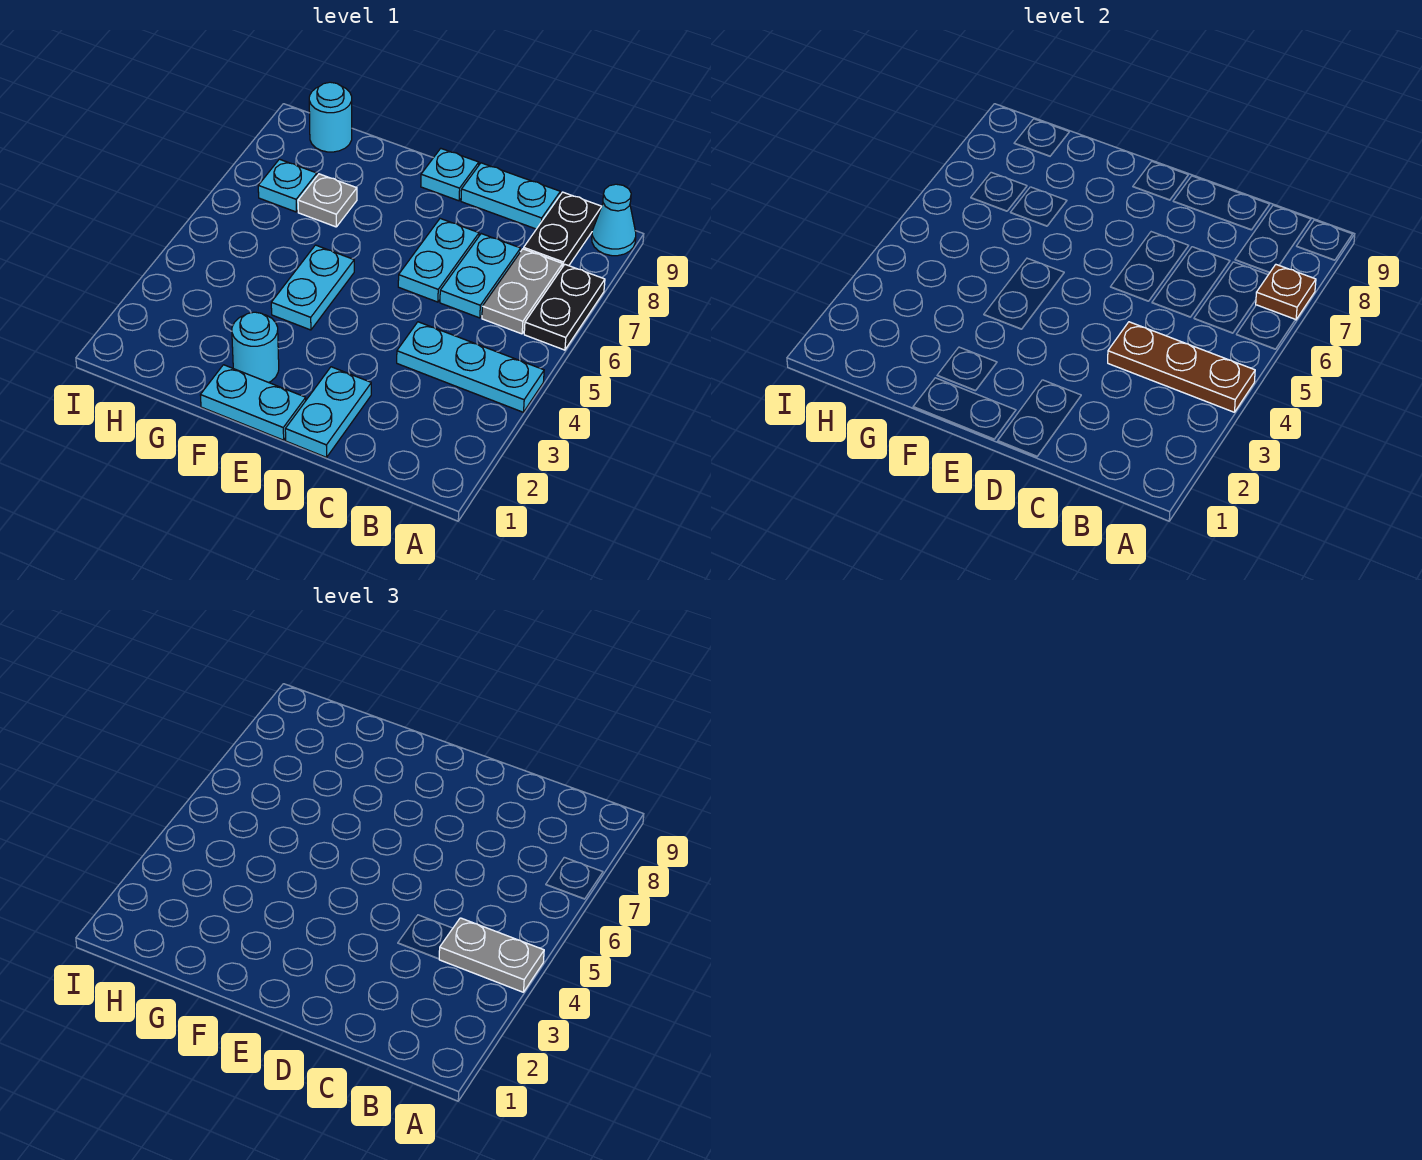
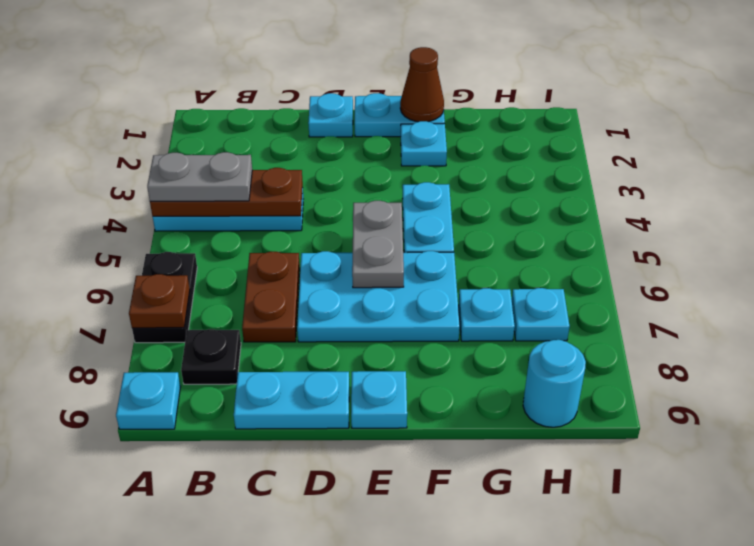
cyan 1x1 cone [592,184,636,256] -> cyan 1x1 plate [116,372,181,429]
grey 1x2 plate [482,249,563,334] -> grey 1x2 plate moved to [352,201,404,288]
black 1x2 plate [524,192,602,267] -> black 1x1 plate [181,329,241,384]
cyan 1x2 plate [440,234,521,318] -> brown 1x2 plate [242,252,300,342]
cyan 1x2 plate [285,367,371,457] -> cyan 1x1 plate [308,93,353,137]
cyan 1x2 plate [398,219,479,302] -> cyan 2x3 plate [297,251,460,342]
none -> brown 1x1 cone [400,47,444,122]
cyan 1x1 round brick [232,312,279,383] -> cyan 1x1 plate [401,121,447,166]
grey 1x1 plate [298,174,357,227] -> cyan 1x1 plate [459,288,515,341]

